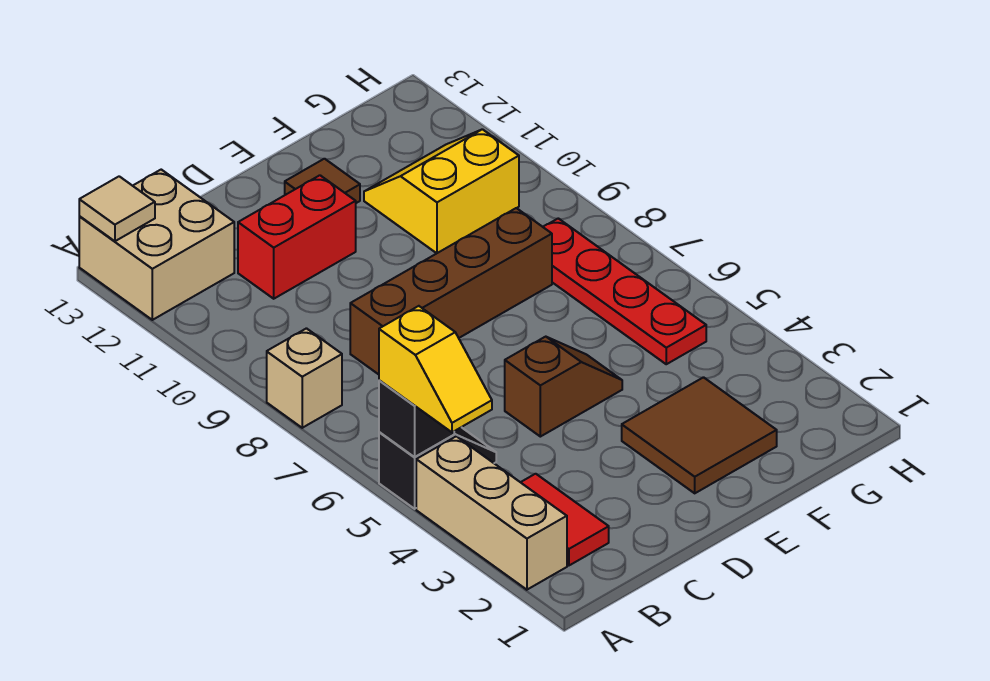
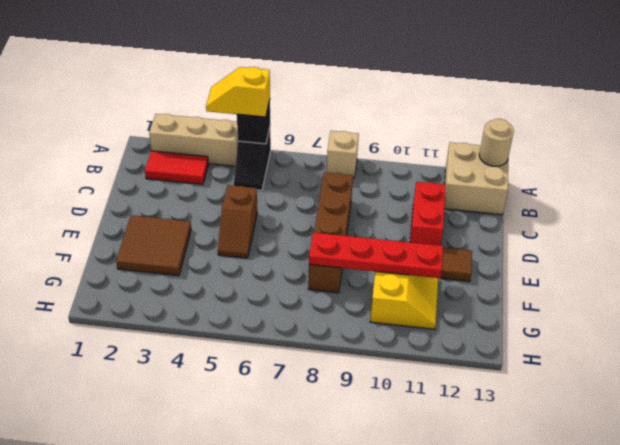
tan 1x1 tile [79,176,155,241] -> tan 1x1 round brick [479,119,514,166]
red 1x4 plate [543,218,706,364] -> red 1x4 plate moved to [309,232,443,278]

